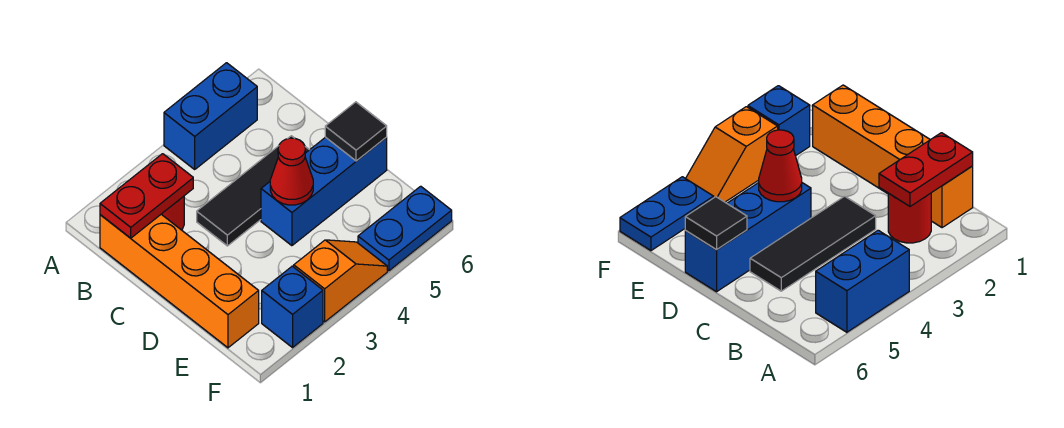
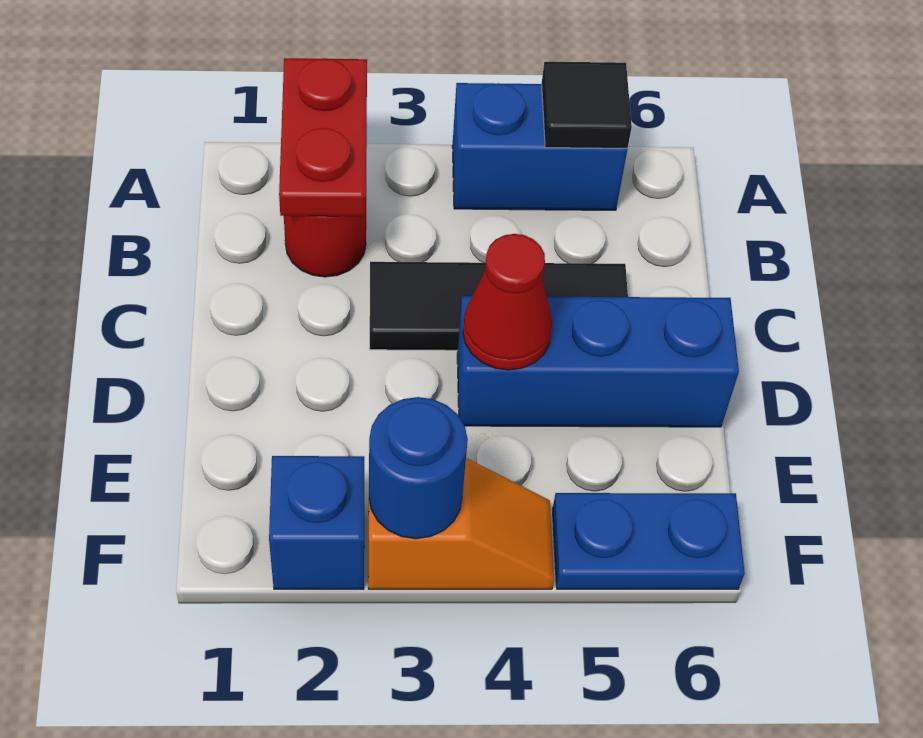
orange 1x4 brick [100,214,259,348] -> none
red 1x2 plate [100,154,193,238] -> red 1x2 plate turned to [279,58,367,217]
black 1x1 tile [325,102,387,161] -> black 1x1 tile moved to [542,62,632,148]
none -> blue 1x1 round brick [369,397,468,539]

